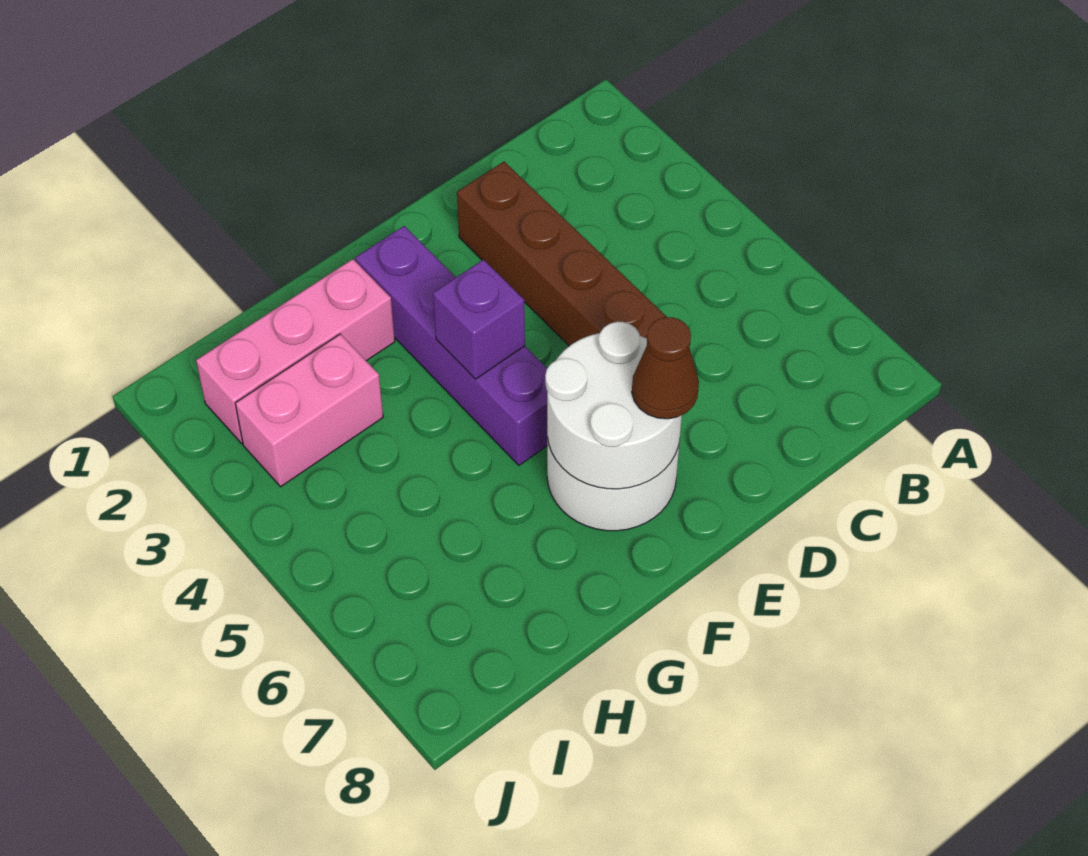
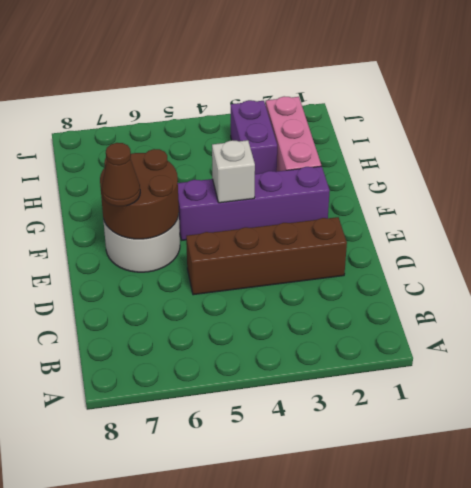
white 2x2 round brick [545,322,682,489] -> brown 2x2 round brick [100,149,179,239]
purple 1x1 brick [433,260,525,379] -> white 1x1 brick [212,140,255,203]
pink 1x2 brick [235,334,383,487] -> purple 1x2 brick [231,100,277,174]

